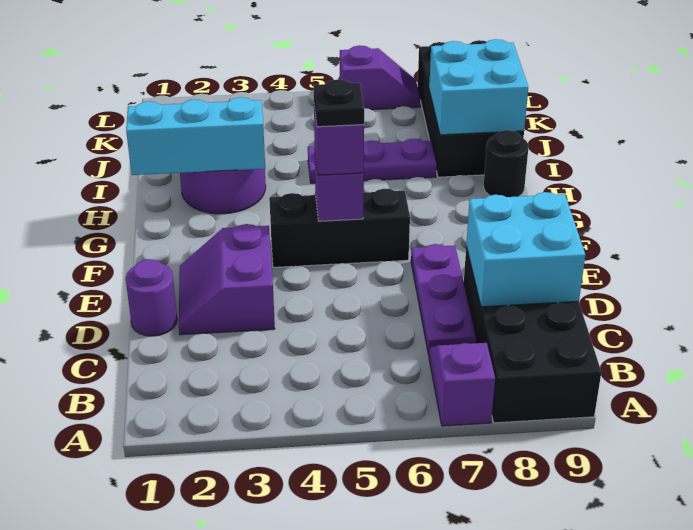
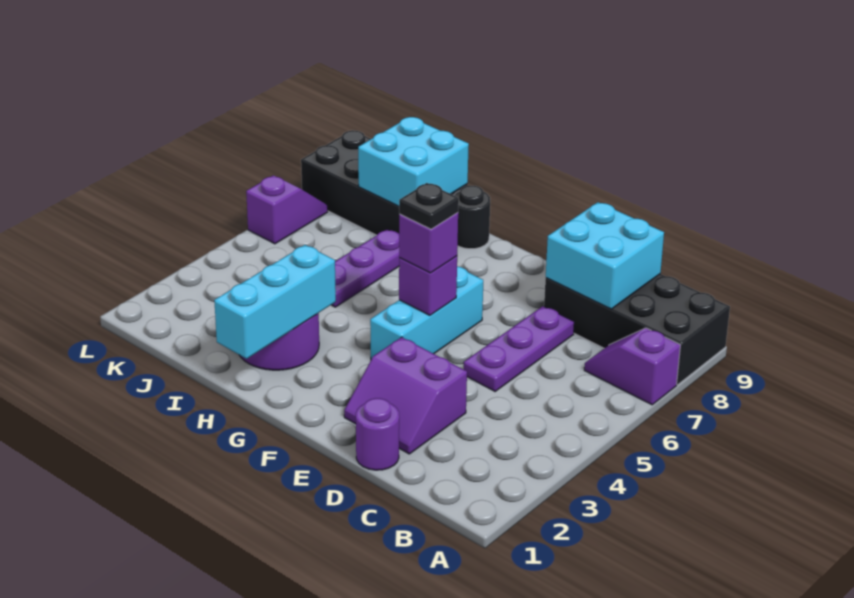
purple 1x3 plate [411,244,476,354] -> purple 1x3 plate turned to [464,306,574,391]
black 1x3 brick [269,189,410,267] -> cyan 1x3 brick [370,266,483,359]

